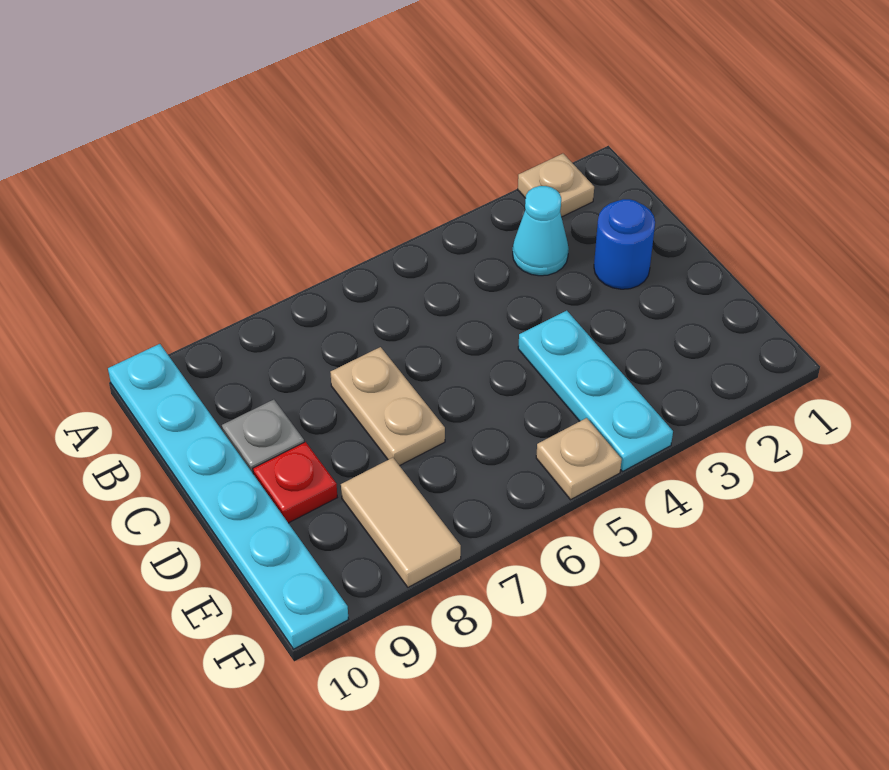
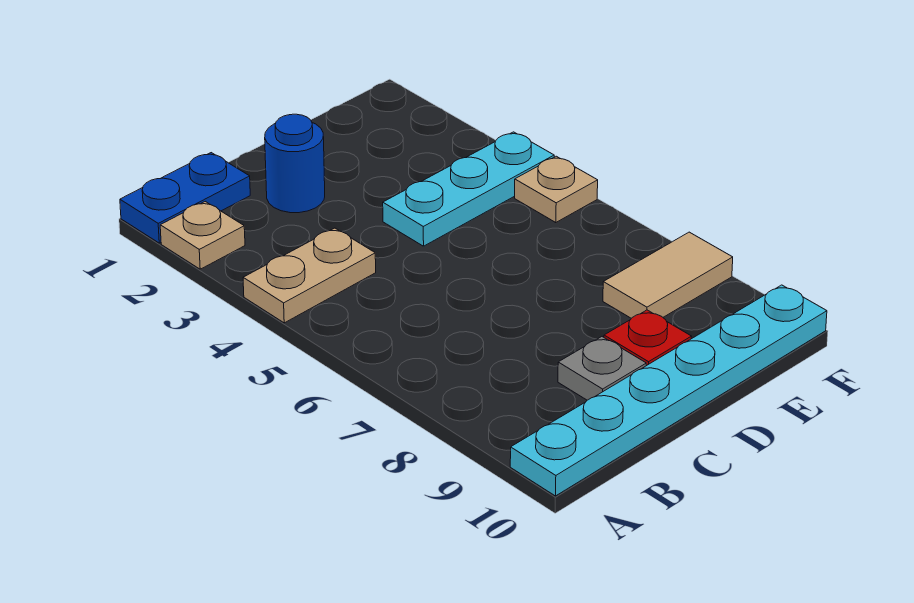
none -> blue 1x2 plate [120,153,250,243]
cyan 1x1 cone [513,186,569,276] -> none
tan 1x2 plate [330,347,445,466] -> tan 1x2 plate moved to [243,228,376,323]

